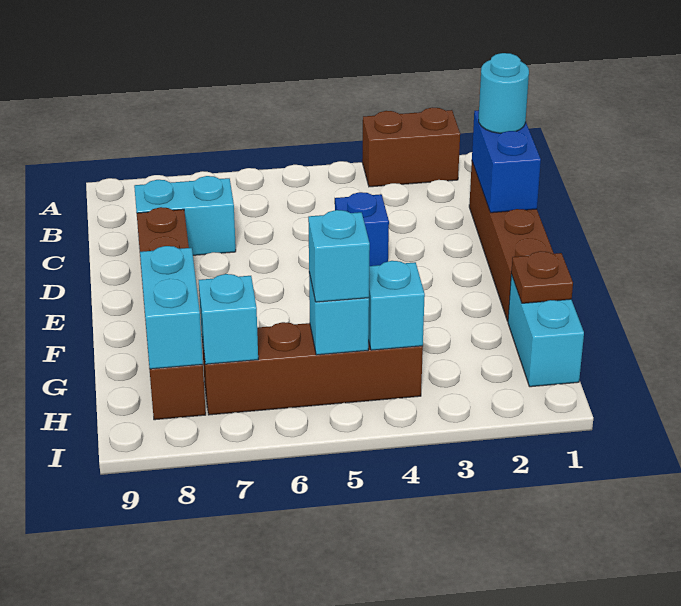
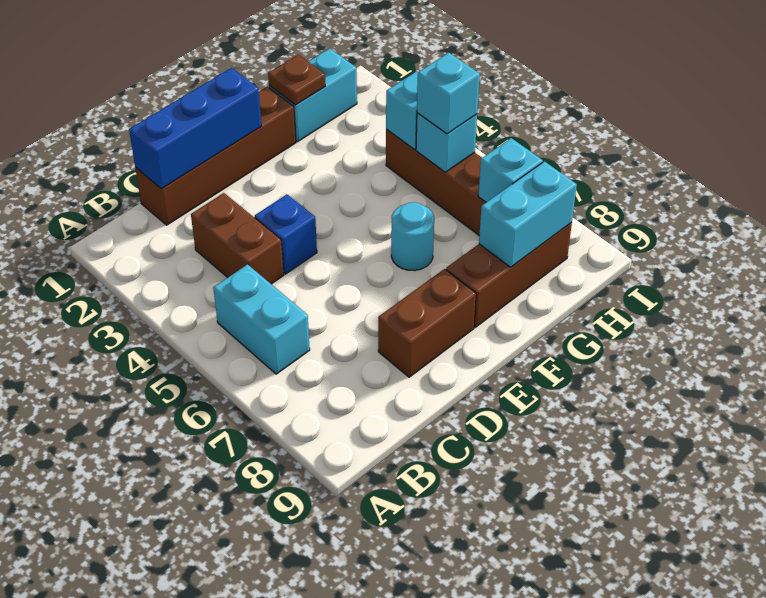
brown 1x2 brick [362,108,460,187] -> brown 1x2 brick moved to [191,193,284,284]
blue 1x2 brick [472,110,541,213] -> blue 1x3 brick [129,68,261,189]
cyan 1x1 round brick [479,53,529,133] -> cyan 1x1 round brick moved to [391,202,434,271]
cyan 1x2 brick [134,176,236,255] -> cyan 1x2 brick moved to [213,265,310,374]

